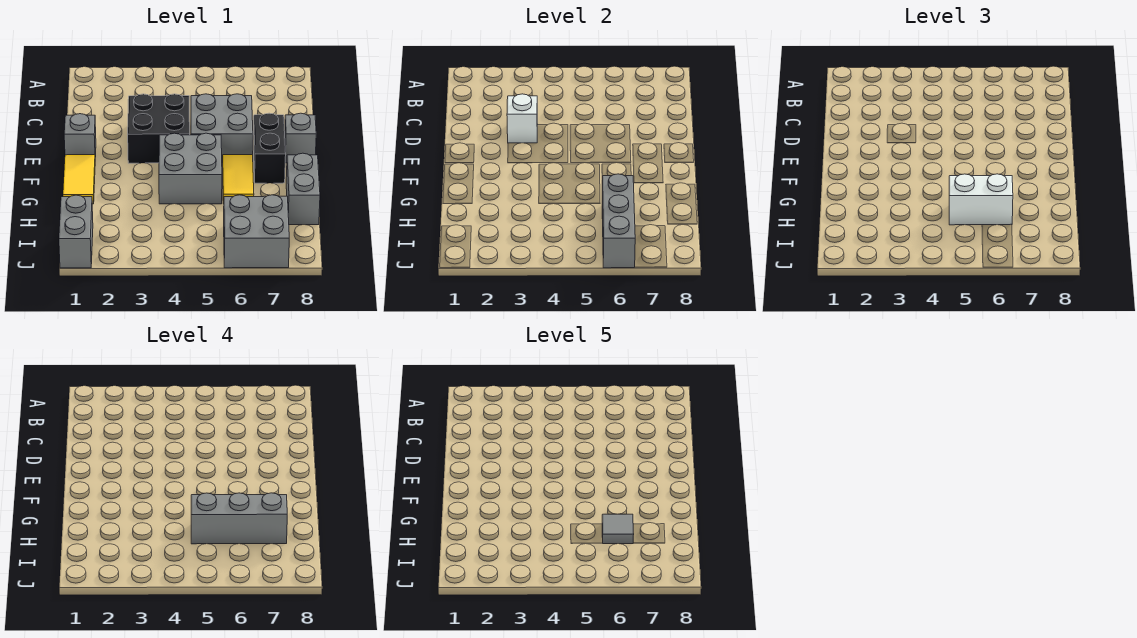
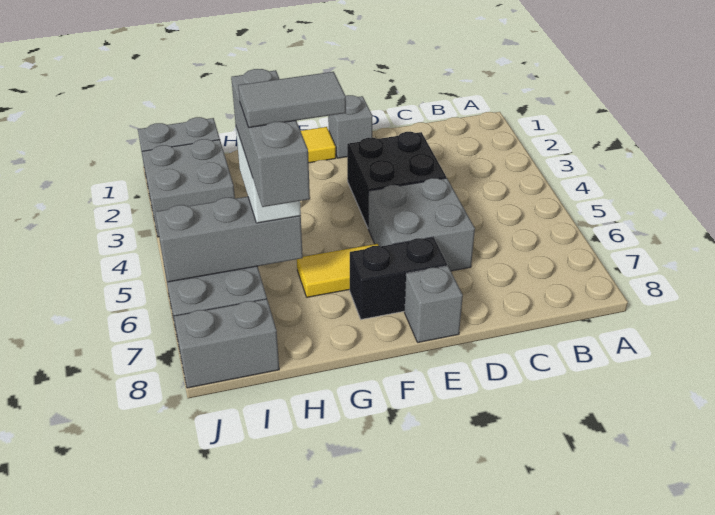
white 1x1 brick [507,94,538,143] -> none
grey 2x2 brick [159,133,222,204] -> grey 2x2 brick moved to [142,139,235,237]
grey 1x2 brick [286,153,320,225] -> grey 1x2 brick moved to [174,299,279,388]
grey 1x1 tile [602,514,634,544] -> grey 1x2 tile [238,72,346,128]

